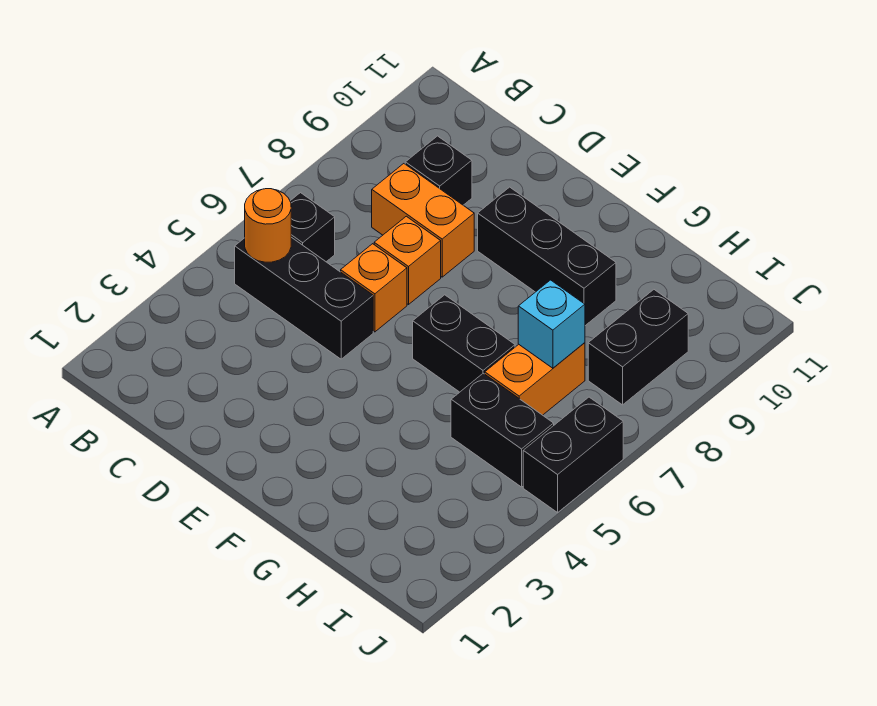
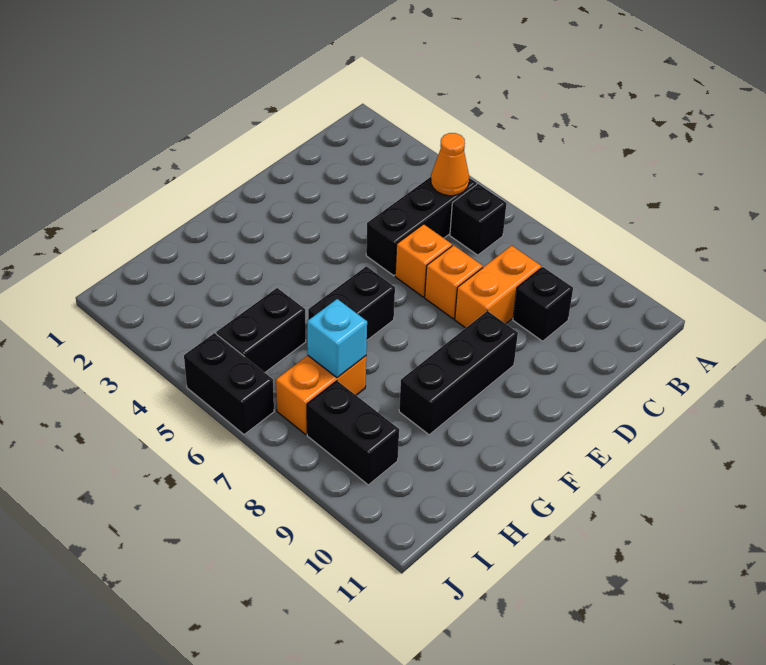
orange 1x1 round brick [245,189,291,262] -> orange 1x1 cone [431,133,469,196]
orange 1x2 brick [485,343,585,415] -> orange 1x2 brick turned to [276,356,366,435]

